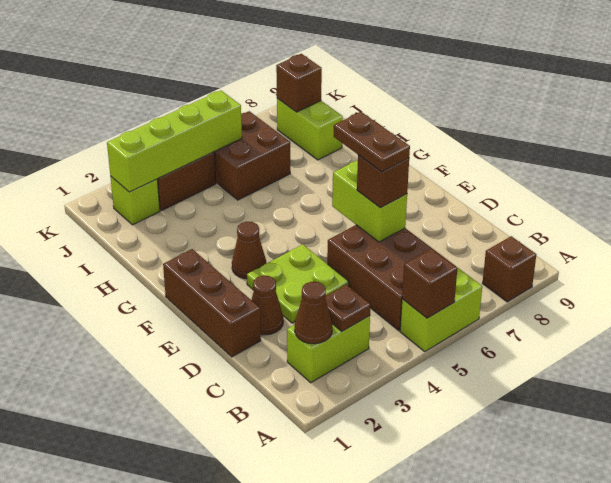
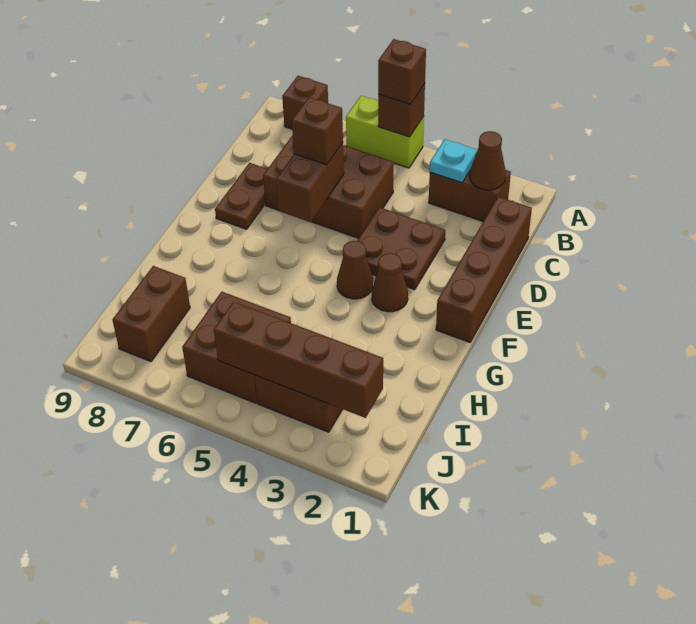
lime 1x2 brick [287,316,370,383] -> brown 1x2 brick [429,170,511,222]
brown 1x1 plate [325,285,371,331] -> cyan 1x1 plate [430,139,477,183]
brown 2x3 brick [327,225,455,331] -> brown 2x3 brick turned to [263,135,394,238]
brown 1x3 brick [163,249,261,357] -> brown 1x4 brick [436,197,532,342]
brown 1x1 cone [252,276,283,335] -> brown 1x1 cone moved to [337,241,373,299]
lime 2x2 plate [247,244,349,323] -> brown 2x2 plate [357,207,445,290]
lime 1x2 brick [332,160,407,242] -> brown 1x2 brick [276,143,344,222]
brown 1x2 plate [334,112,410,172] -> brown 1x2 plate moved to [215,163,267,229]
lime 1x2 brick [277,98,343,160] -> brown 1x2 brick [113,266,190,362]
lime 1x1 brick [110,176,160,225] -> none
lime 1x4 brick [107,90,242,192] -> brown 1x4 brick [214,302,383,418]
brown 1x1 brick [276,54,322,112] -> brown 1x1 brick moved to [378,39,426,104]

